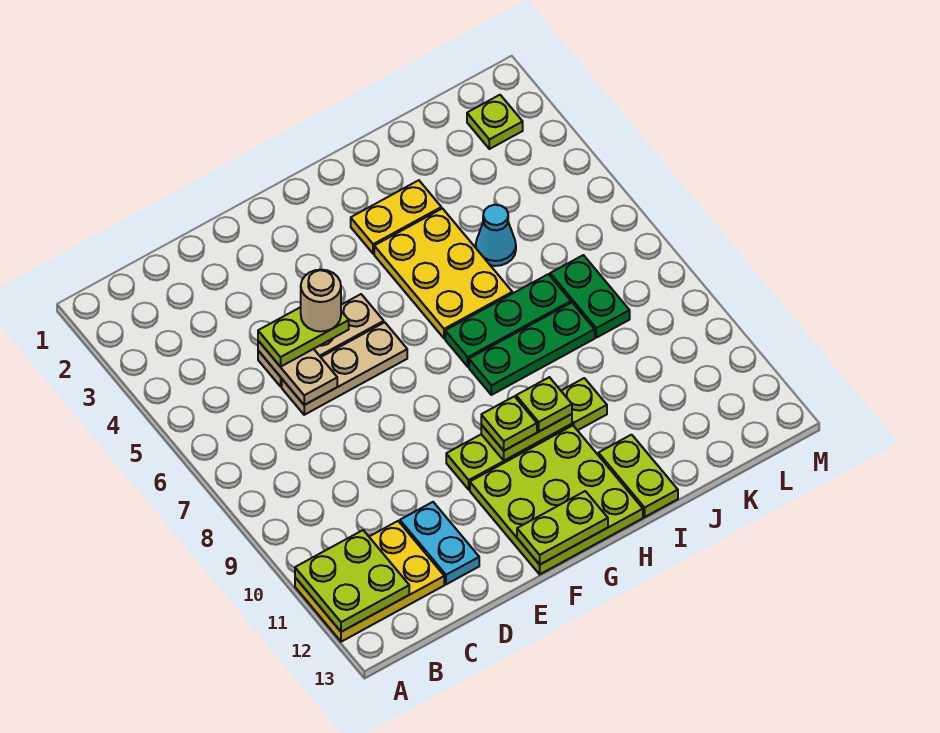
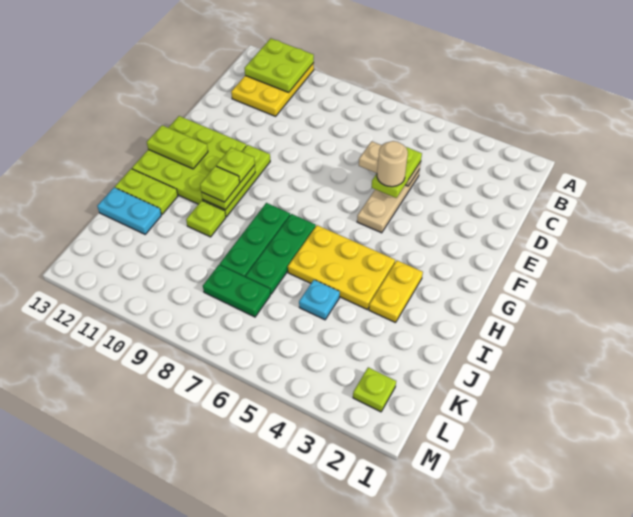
tan 1x3 plate [282,322,407,415] -> none
cyan 1x2 plate [400,502,479,584] -> cyan 1x2 plate moved to [97,188,161,234]
lime 1x2 plate [517,491,608,565] -> lime 1x2 plate turned to [147,125,208,169]
cyan 1x1 cone [476,205,516,266] -> cyan 1x1 plate [299,280,340,320]

